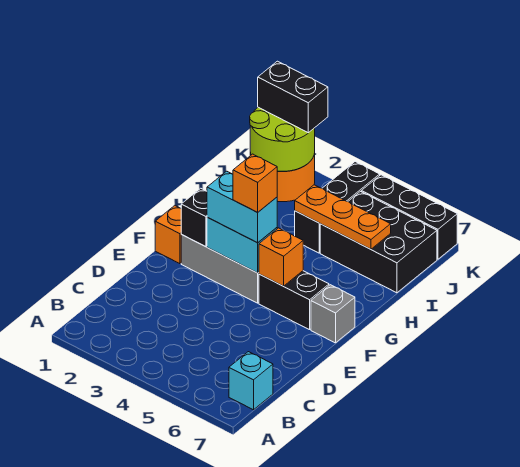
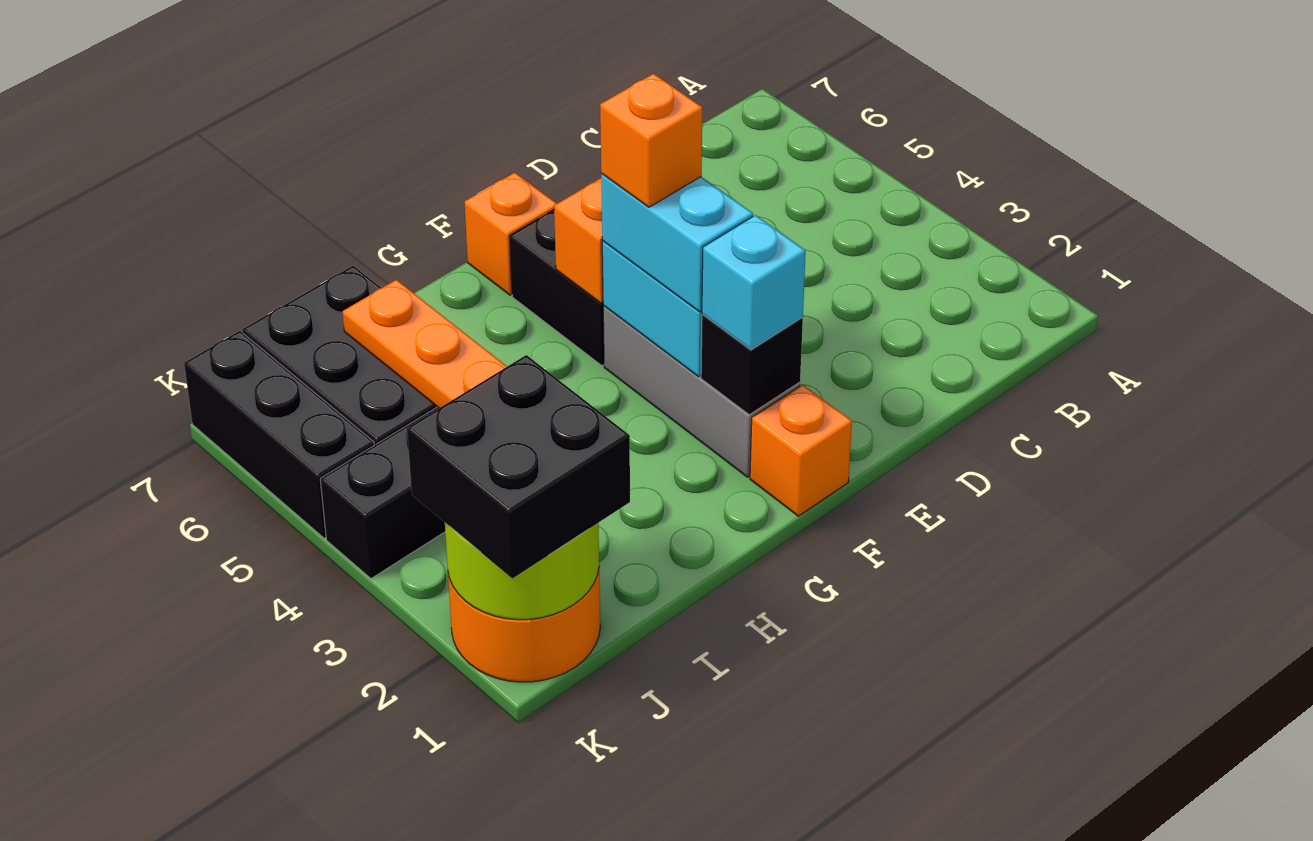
cyan 1x1 brick [229,352,273,410] -> cyan 1x1 brick moved to [702,215,806,350]
grey 1x1 brick [311,285,355,343] -> orange 1x1 brick [465,173,557,295]
black 1x2 brick [258,61,328,133] -> black 2x2 brick [407,355,630,578]

